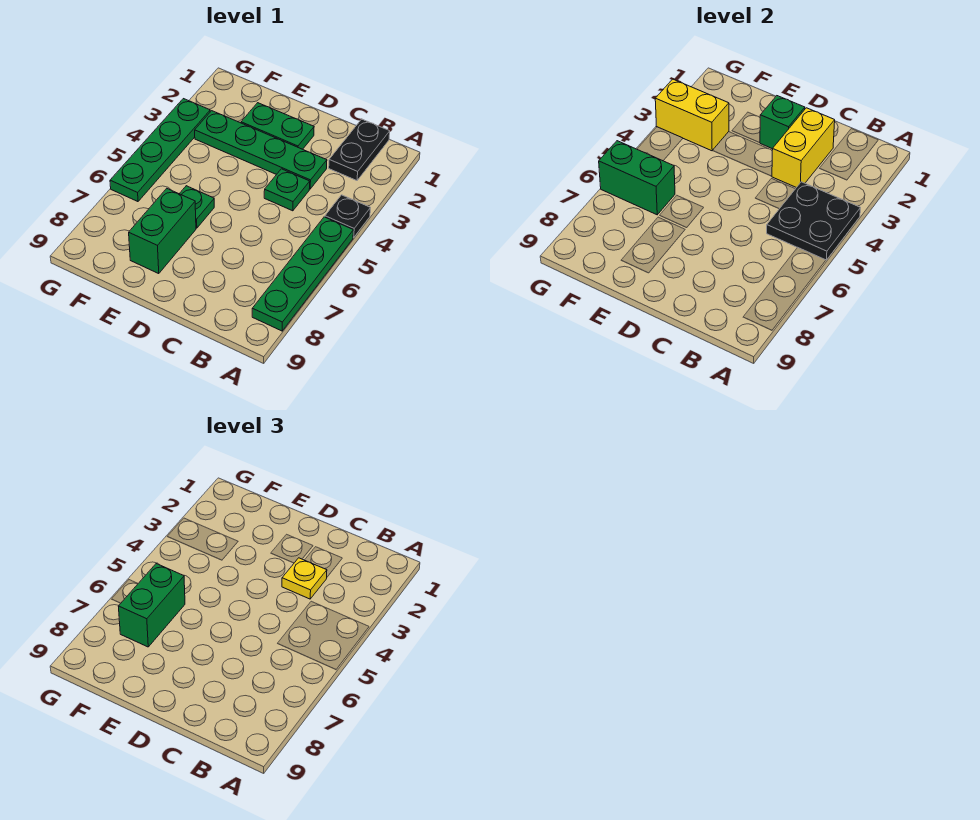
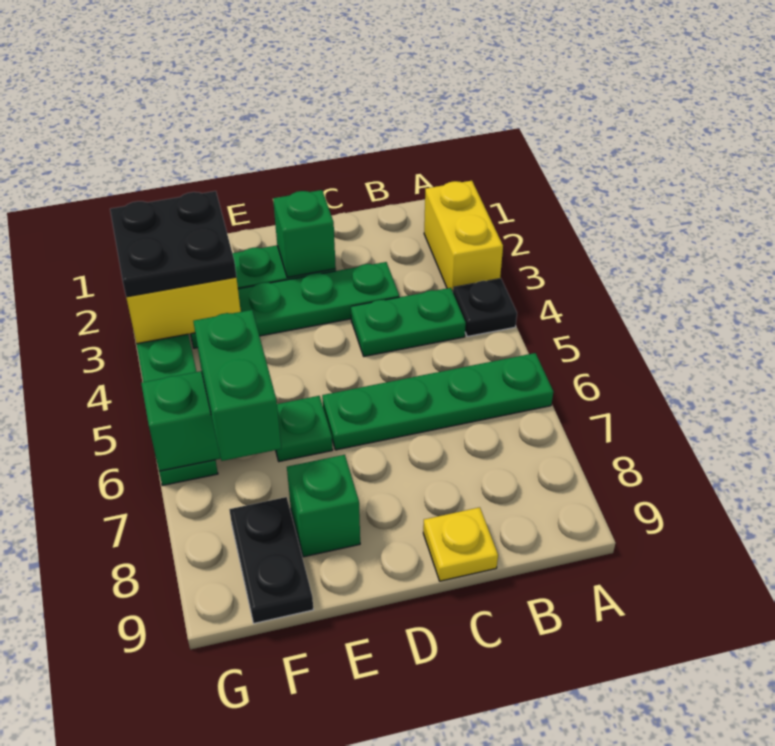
black 2x2 plate [767,182,860,260] -> black 2x2 plate moved to [110,191,236,297]
green 1x4 plate [252,217,353,331] -> green 1x4 plate turned to [322,353,553,450]
black 1x2 plate [329,119,390,181] -> black 1x2 plate moved to [229,497,313,623]
yellow 1x2 brick [772,108,835,187] -> yellow 1x2 brick moved to [424,181,503,291]
yellow 1x1 plate [282,558,327,599] -> yellow 1x1 plate moved to [423,507,498,581]
green 1x1 plate [264,169,310,211] -> green 1x2 plate [351,288,466,356]
green 1x2 brick [129,189,196,274] -> green 1x1 brick [287,455,360,557]

